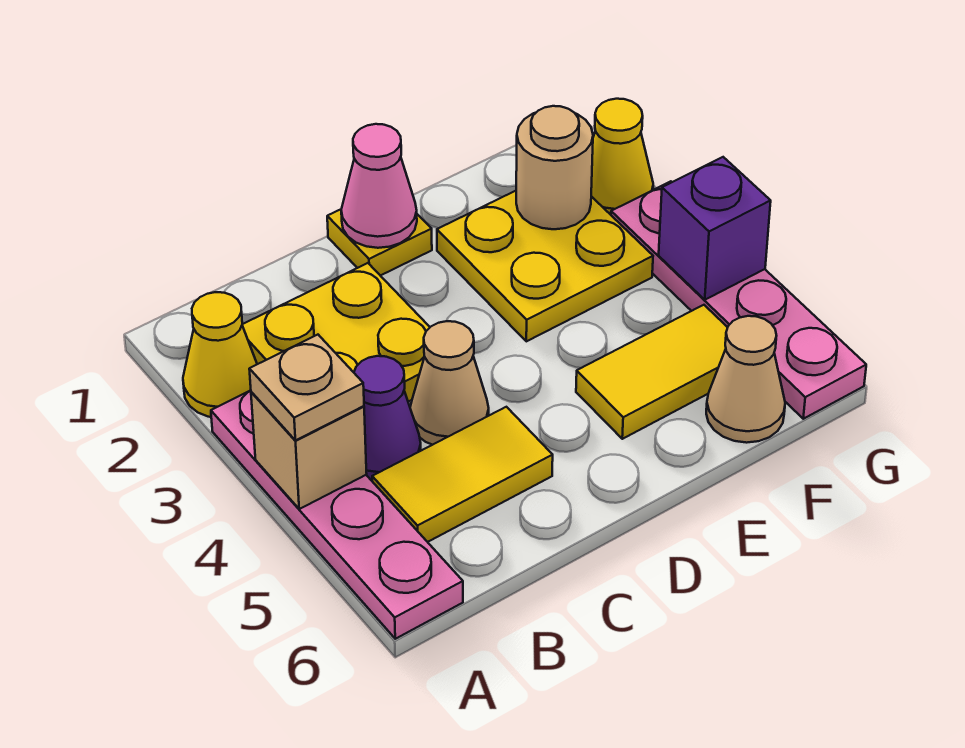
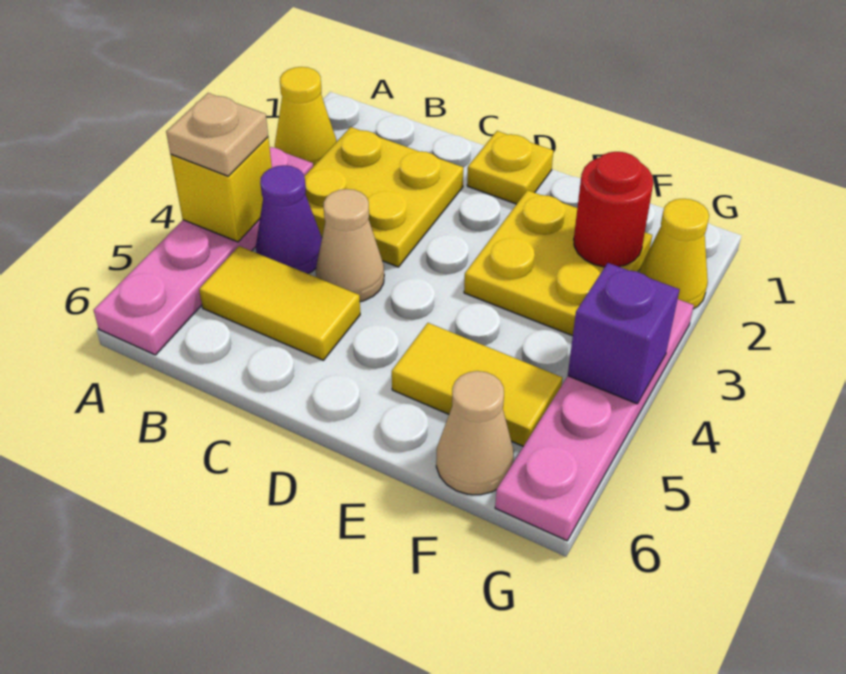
tan 1x1 brick [251,392,367,509] -> yellow 1x1 brick [171,137,272,242]
pink 1x1 cone [341,124,417,248] -> none
tan 1x1 round brick [516,106,593,229] -> red 1x1 round brick [574,152,653,267]

